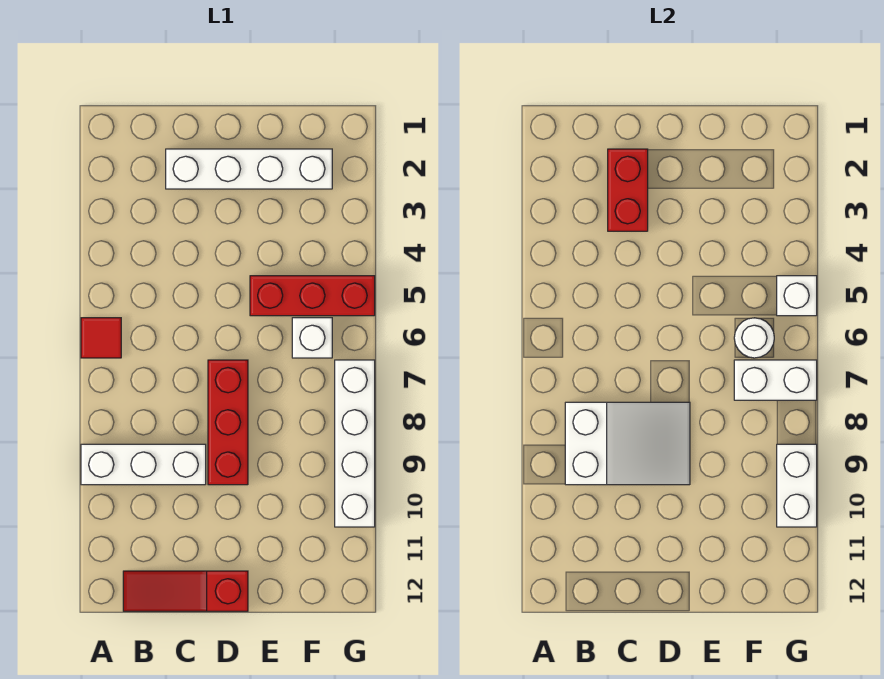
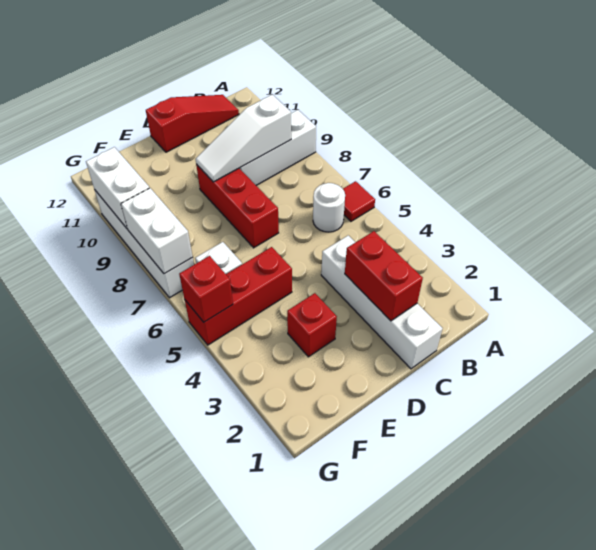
white 2x3 slope [565,402,690,485] -> white 1x3 slope [195,95,291,182]
white 1x4 brick [166,149,332,189] -> white 1x4 brick turned to [321,235,443,369]
none -> red 1x1 brick [287,293,337,357]
white 1x1 round brick [734,318,774,358] -> white 1x1 round brick moved to [313,183,345,232]
white 1x2 brick [734,360,817,400] -> white 1x2 brick turned to [121,188,193,274]
white 1x1 brick [777,276,817,316] -> red 1x1 brick [179,256,233,322]

